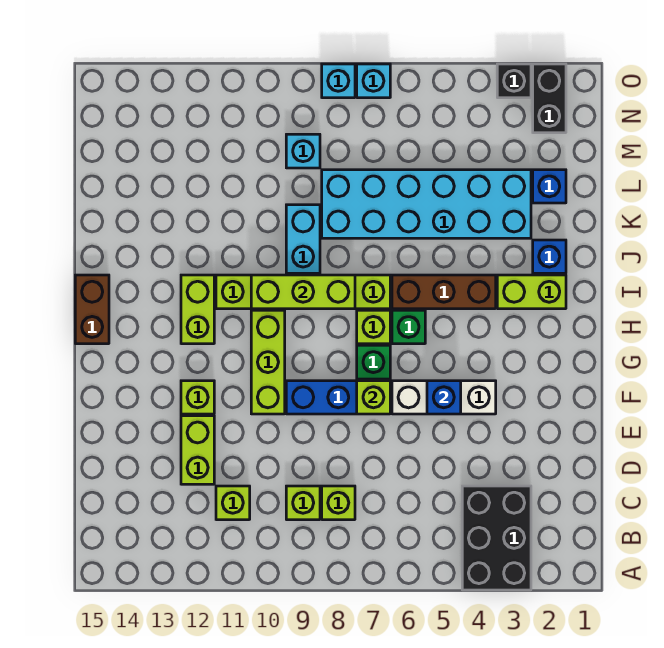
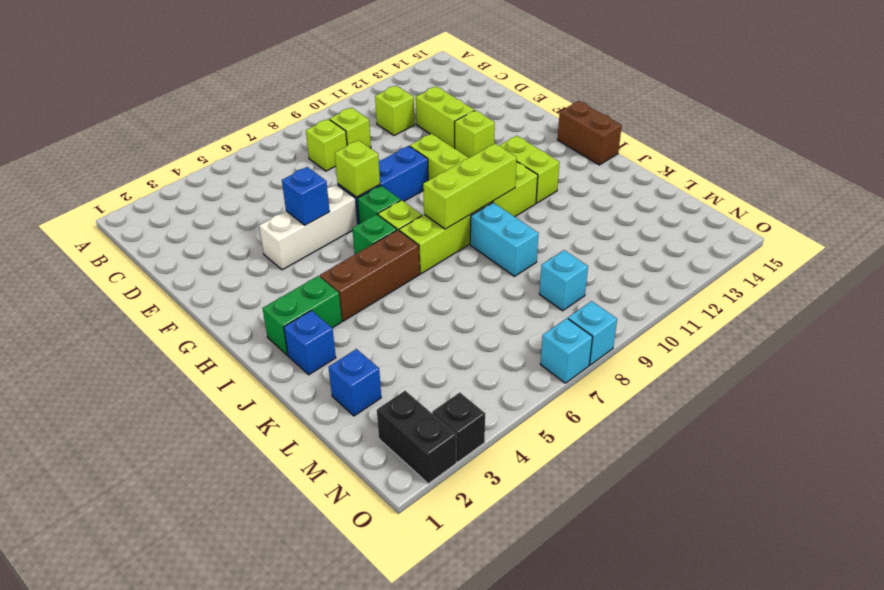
black 2x3 brick [462,486,531,590] -> none
lime 1x2 brick [497,275,566,309] -> green 1x2 brick [263,276,342,355]
cyan 2x6 brick [322,170,531,238] -> none

